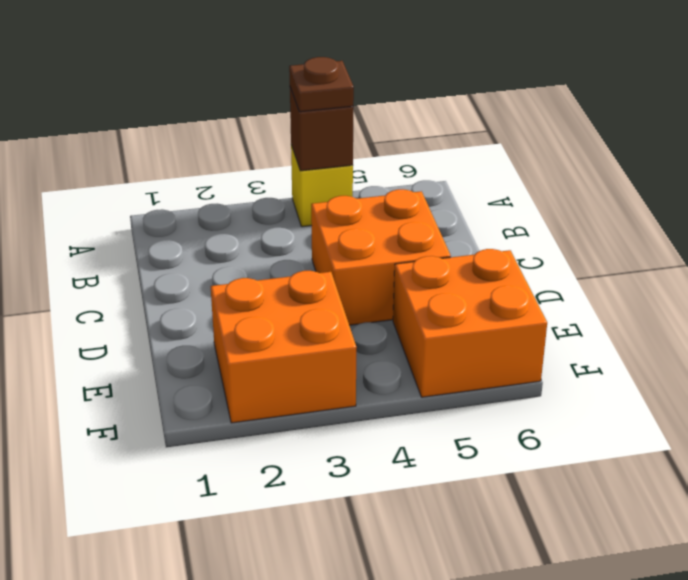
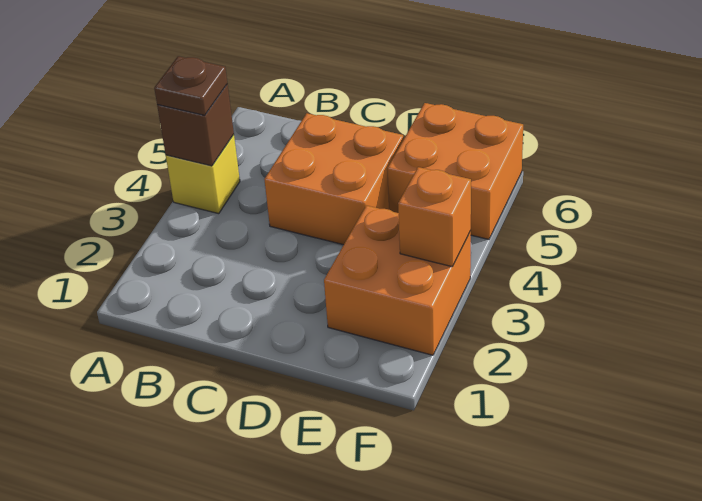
none -> orange 1x1 brick [398,167,471,267]

